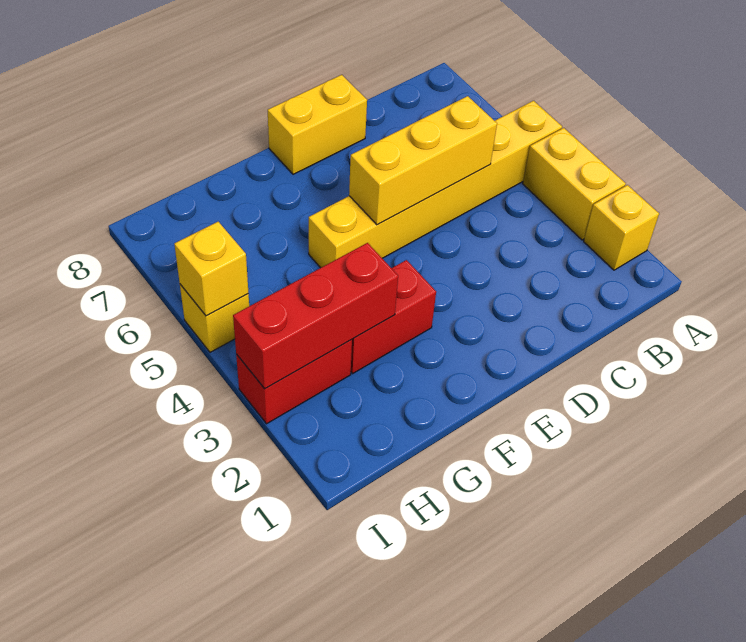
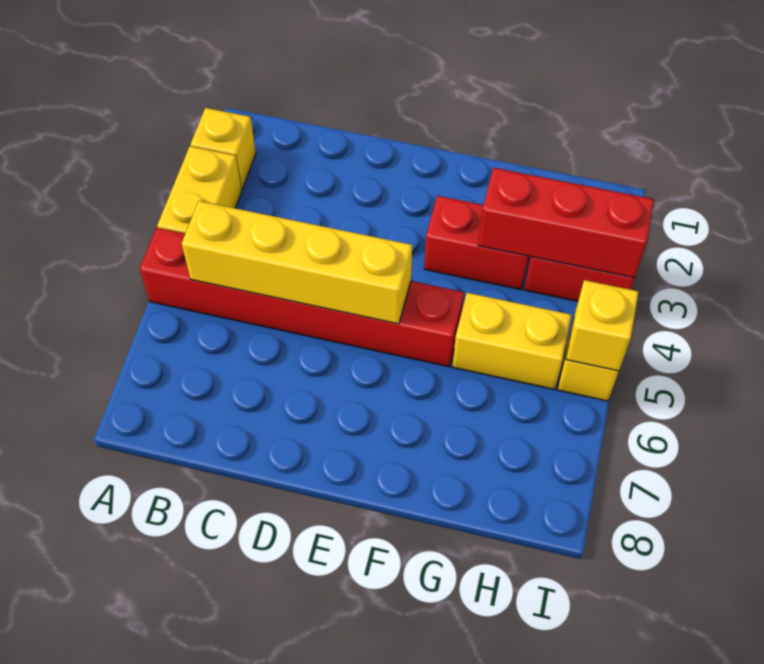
yellow 1x6 brick [309,101,562,268] -> red 1x6 brick [140,228,464,367]
yellow 1x3 brick [349,96,497,225] -> yellow 1x4 brick [182,201,412,324]
yellow 1x2 brick [268,75,367,174] -> yellow 1x2 brick moved to [452,293,572,389]

